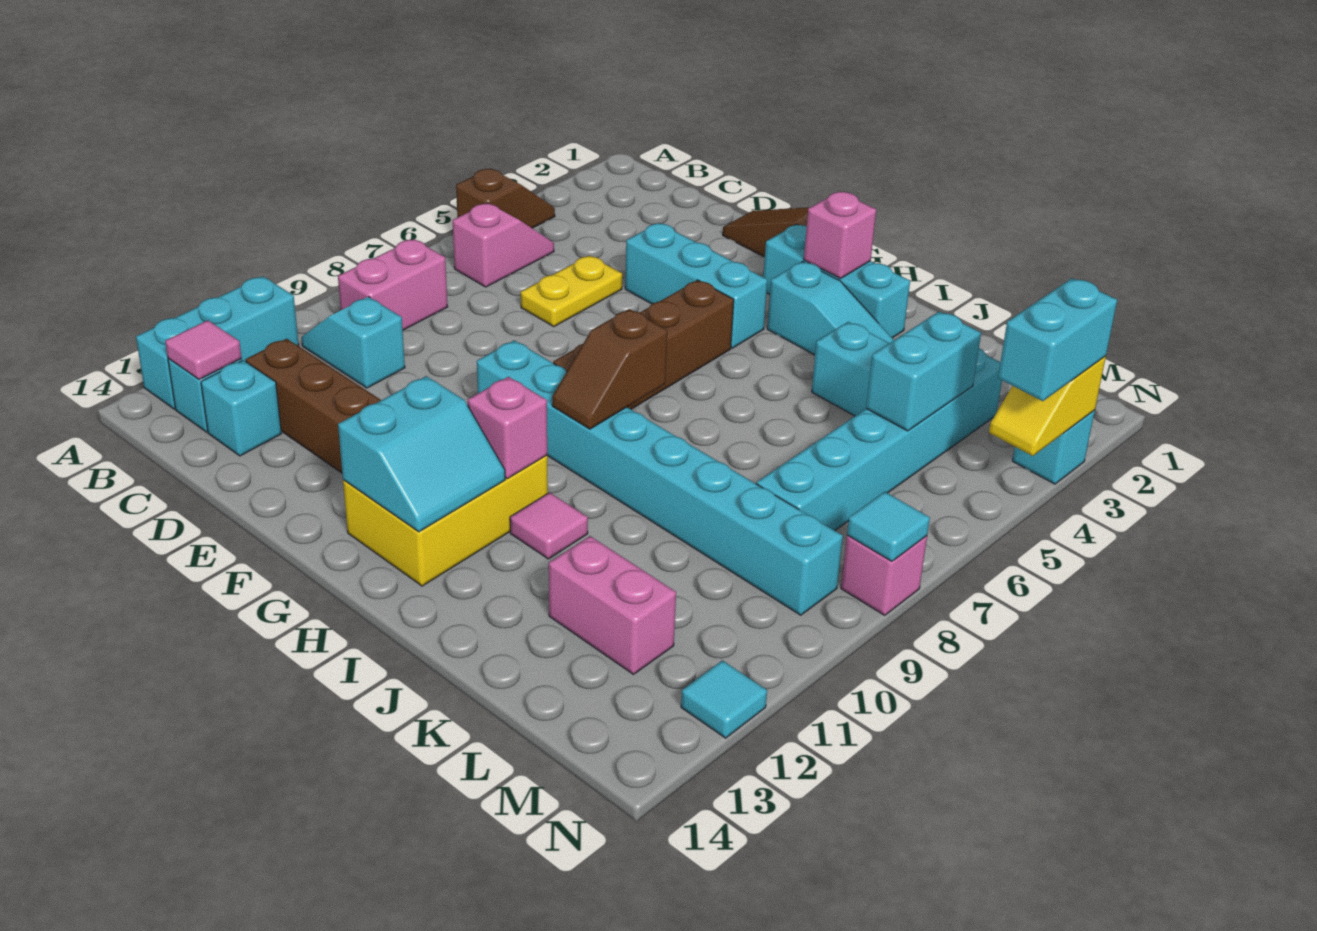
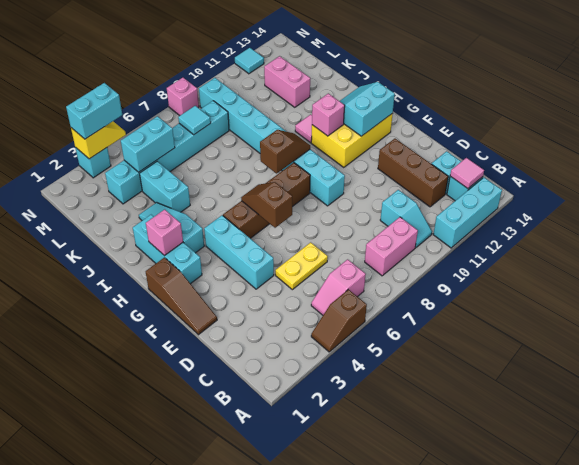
none -> brown 1x2 slope [241,182,292,228]
cyan 1x1 tile [847,492,930,561] -> cyan 1x1 tile moved to [178,106,211,135]

